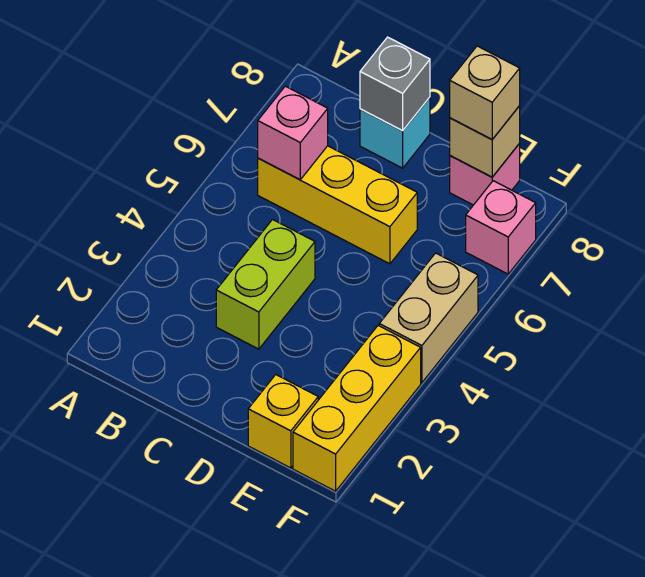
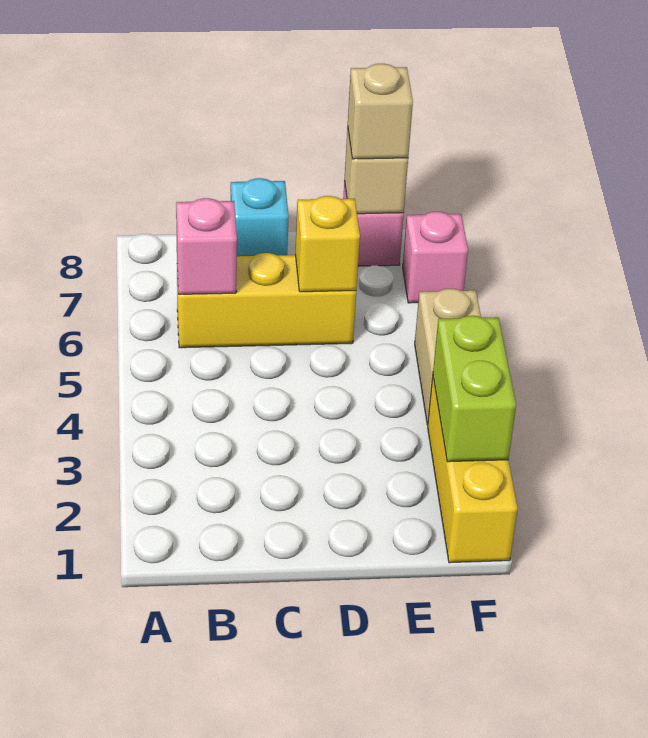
lime 1x2 brick [216,220,315,349] -> lime 1x2 brick moved to [433,316,516,462]
grey 1x1 brick [360,37,430,131] -> none
yellow 1x1 brick [248,375,318,468] -> yellow 1x1 brick moved to [295,196,360,292]

